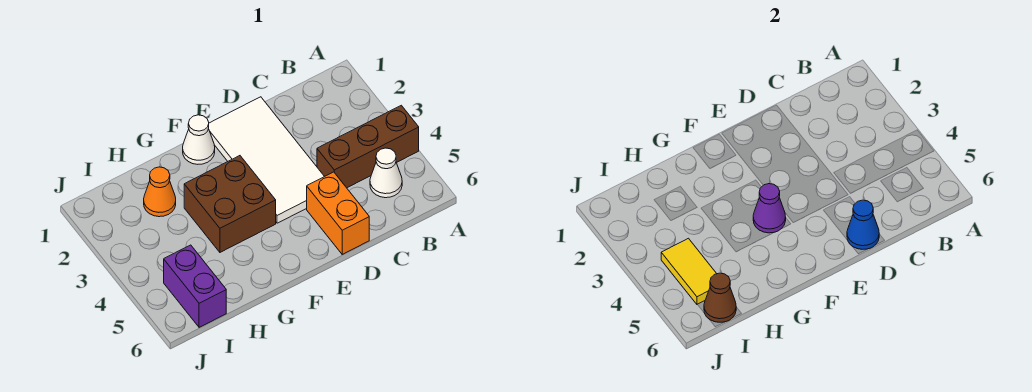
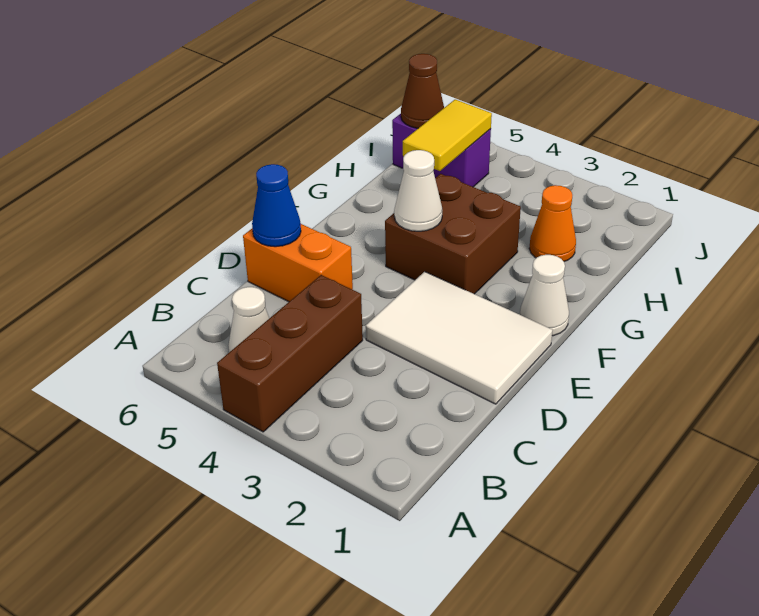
white 2x4 tile [209,97,324,223] -> white 2x3 tile [366,272,552,404]
purple 1x1 cone [753,184,786,233] -> white 1x1 cone [394,150,442,231]
yellow 1x2 tile [661,238,717,304] -> yellow 1x2 tile turned to [403,100,492,171]

